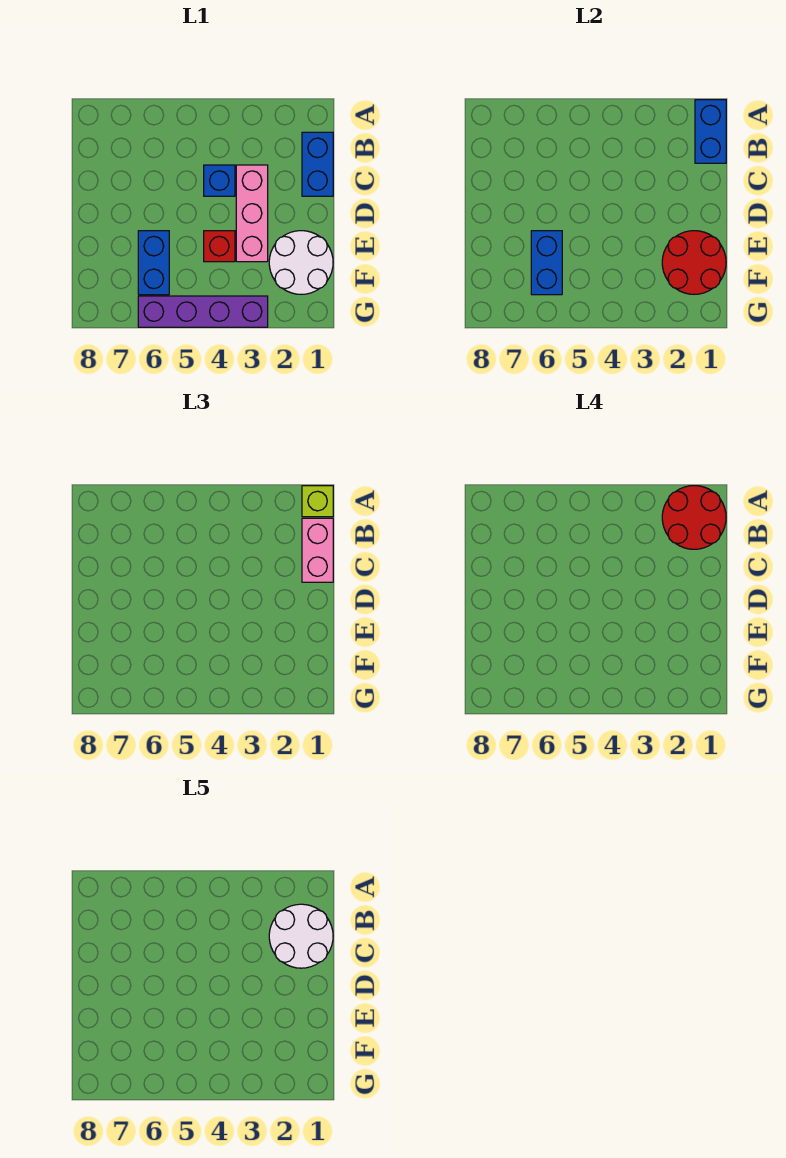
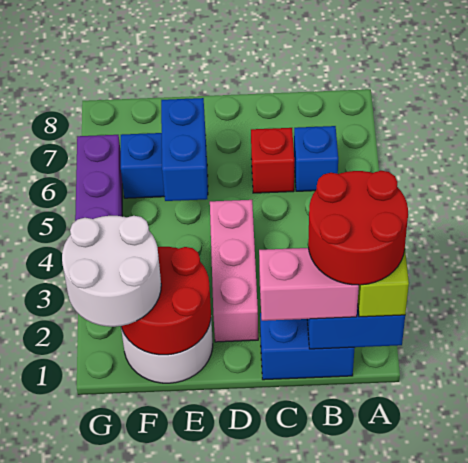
white 2x2 round brick [269,904,333,968] -> white 2x2 round brick moved to [62,216,161,327]
pink 1x3 brick [236,165,268,262] -> pink 1x3 brick turned to [210,200,258,342]
blue 1x1 brick [204,165,235,196] -> blue 1x1 brick moved to [294,126,338,191]
red 1x1 brick [204,231,235,262] -> red 1x1 brick moved to [251,128,294,193]
blue 1x2 brick [531,231,562,295] -> blue 1x2 brick turned to [161,98,207,201]

